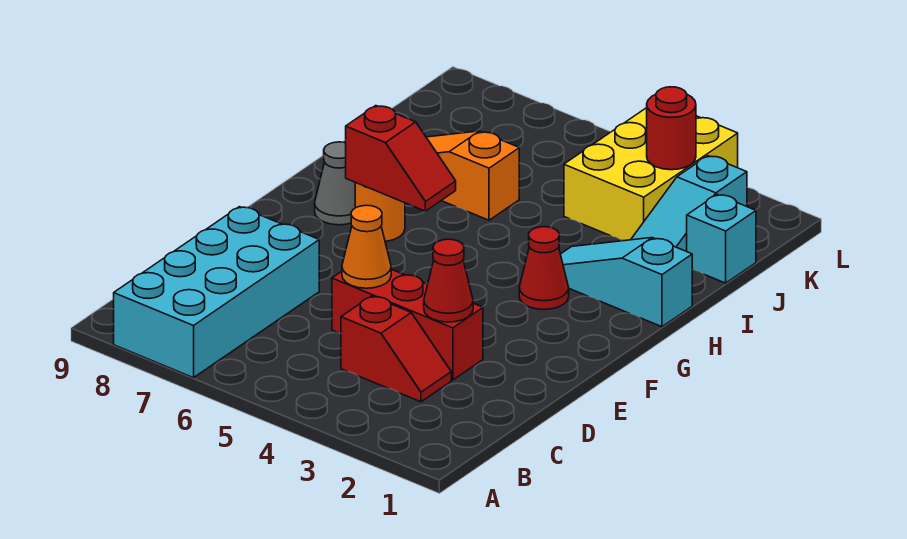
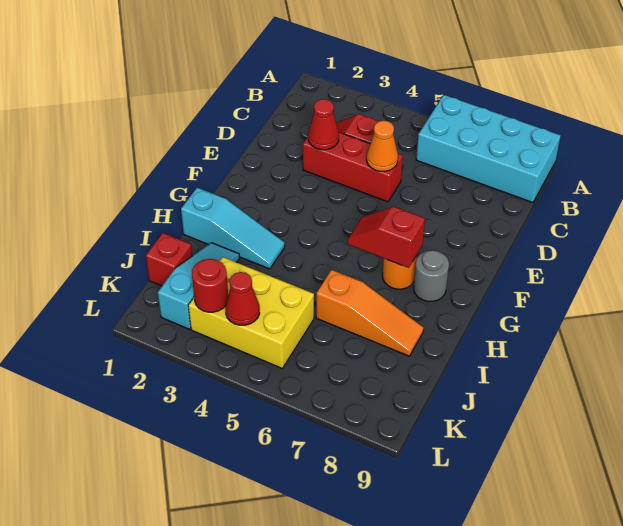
cyan 2x4 brick [114,207,319,378] -> cyan 2x4 brick turned to [416,95,561,203]
red 1x1 cone [519,227,569,310] -> red 1x1 cone moved to [225,272,260,325]
grey 1x1 cone [315,142,355,225] -> grey 1x1 round brick [414,251,449,301]
cyan 1x1 brick [687,195,756,283] -> red 1x1 brick [146,233,192,286]
yellow 2x3 brick [564,108,738,241] -> yellow 2x3 brick turned to [188,257,314,368]

